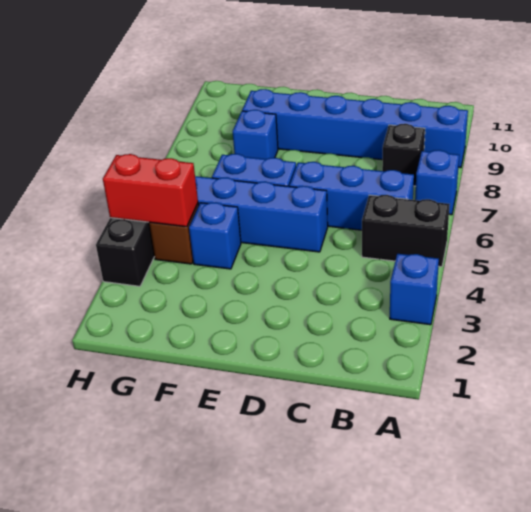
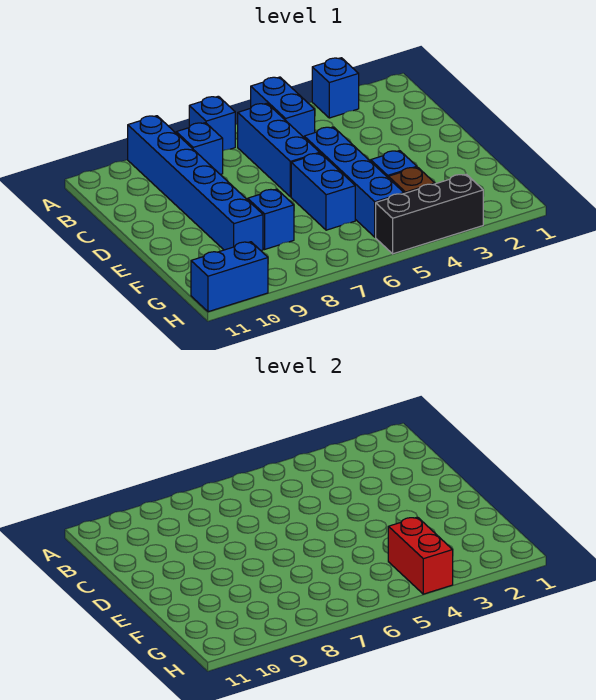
black 1x2 brick [362,195,450,267] -> blue 1x2 brick [251,77,315,137]
black 1x1 brick [382,124,425,186] -> blue 1x1 brick [176,123,223,175]
none -> blue 1x2 brick [191,242,268,312]

